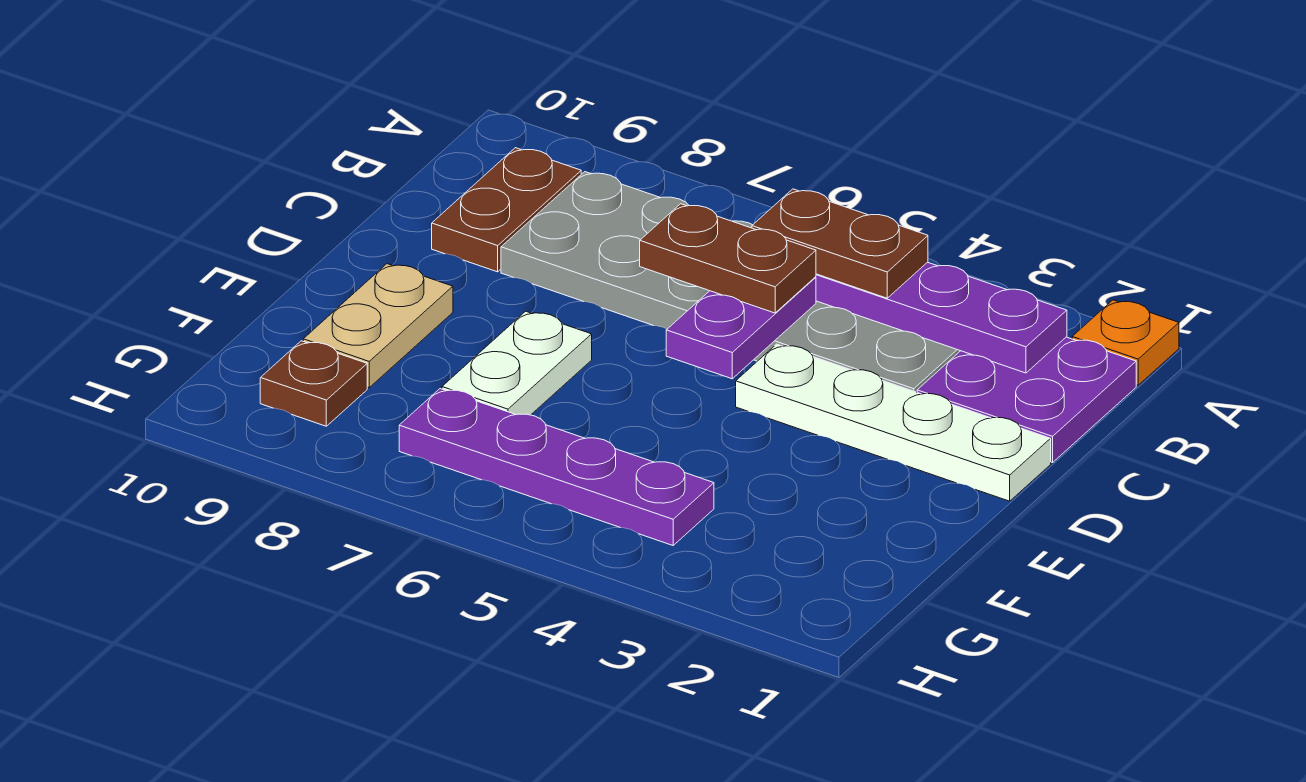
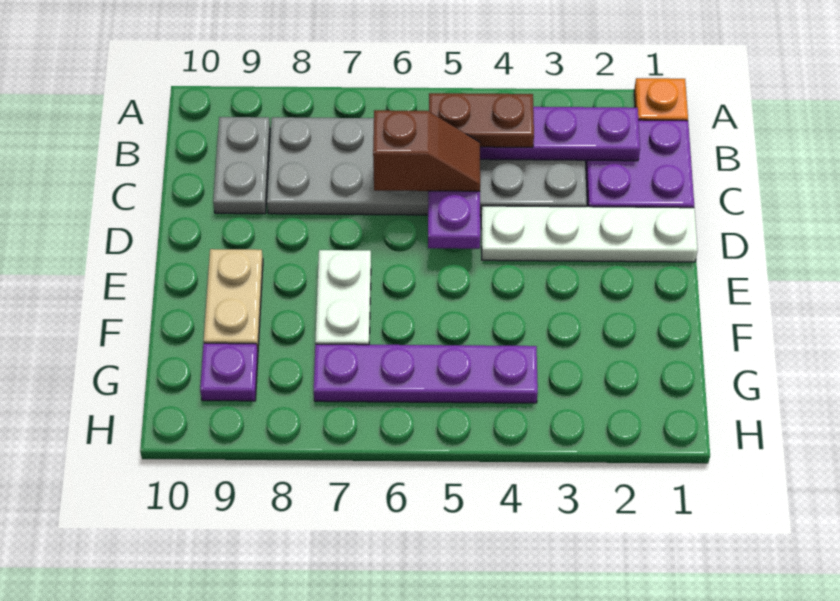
brown 1x2 plate [432,148,581,272] -> grey 1x2 plate [213,117,270,214]
brown 1x2 plate [640,204,816,313] -> brown 1x2 slope [373,110,480,191]
brown 1x1 plate [260,341,367,426] -> purple 1x1 plate [200,343,258,401]

